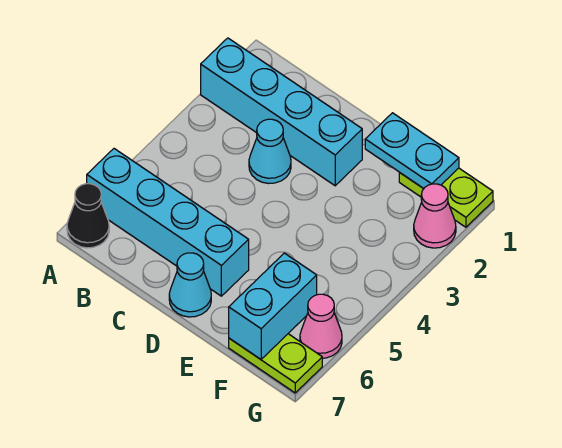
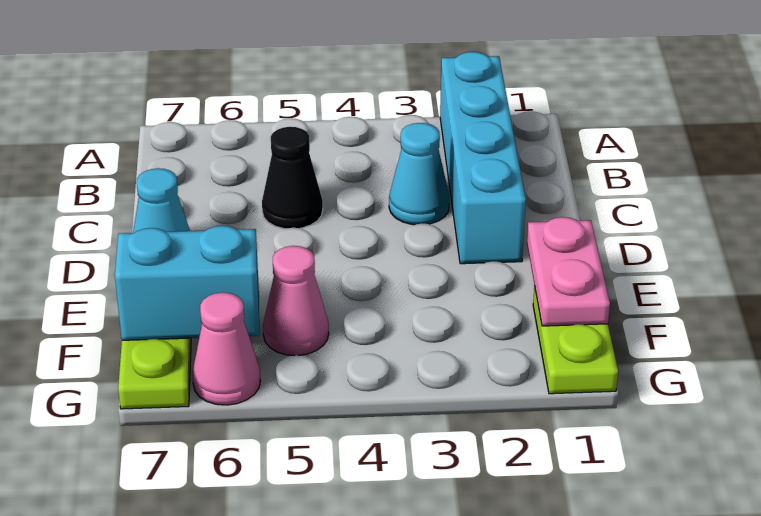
cyan 1x4 brick [87,149,249,296] -> none
black 1x1 cone [67,184,109,248] -> black 1x1 cone moved to [262,127,323,229]
cyan 1x2 plate [365,113,459,189] -> pink 1x2 plate [527,217,610,326]
pink 1x1 cone [414,184,456,248] -> pink 1x1 cone moved to [263,246,329,356]

